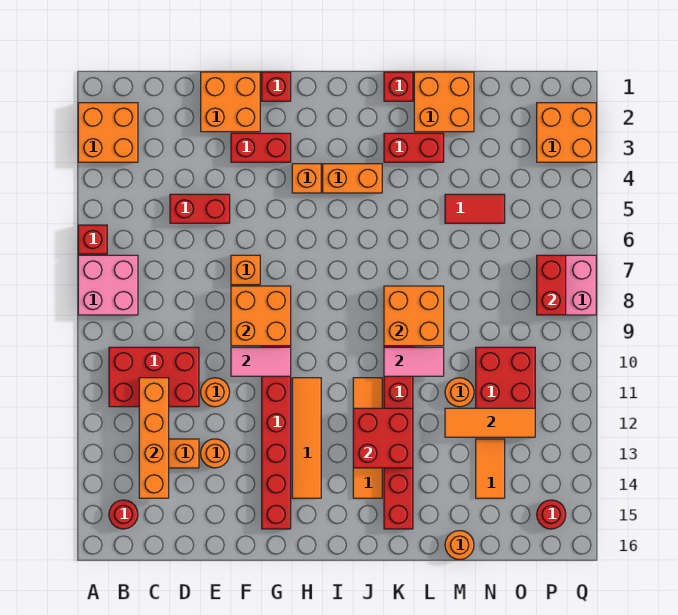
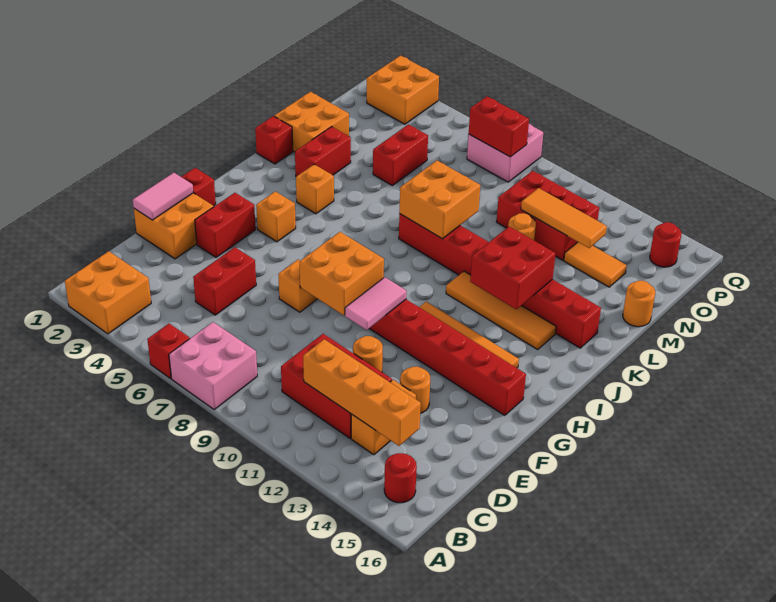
red 2x3 brick [109,347,199,407] -> red 2x3 brick turned to [281,334,392,438]
orange 1x2 brick [323,164,382,193] -> orange 1x1 brick [296,164,334,214]
pink 1x2 tile [384,347,444,376] -> pink 1x2 tile moved to [133,173,193,220]
red 1x2 tile [445,194,505,223] -> red 1x2 brick [373,124,428,186]
orange 1x3 tile [445,408,535,437] -> orange 1x3 tile turned to [521,188,607,248]

